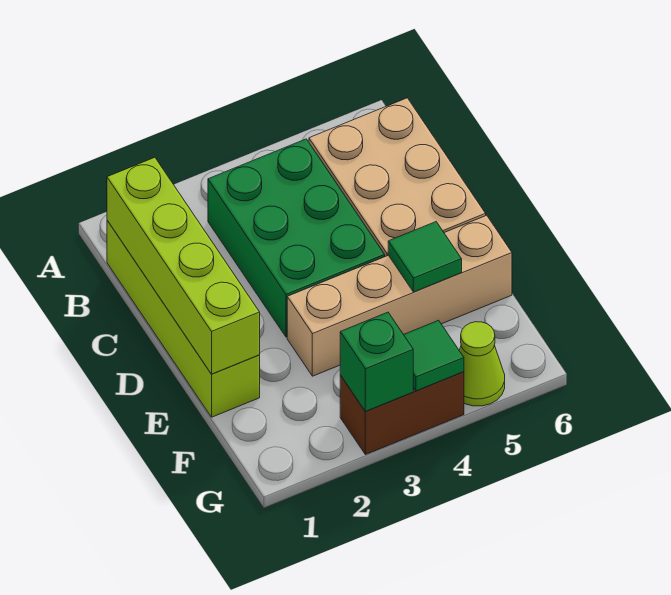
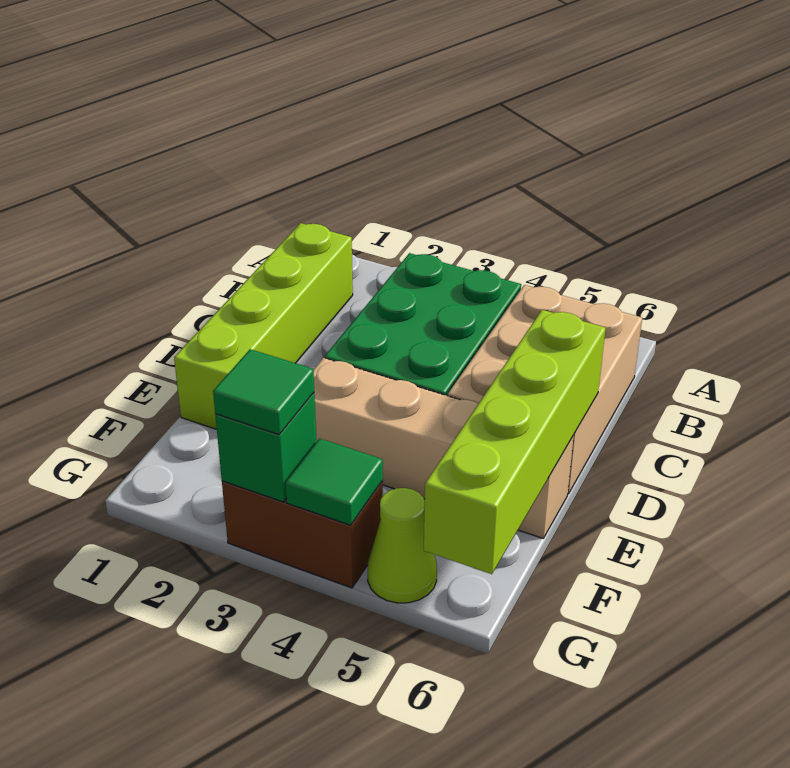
lime 1x4 brick [107,157,260,374] -> lime 1x4 brick moved to [424,310,606,574]
green 1x1 tile [388,222,462,292] -> green 1x1 tile moved to [213,349,314,434]

